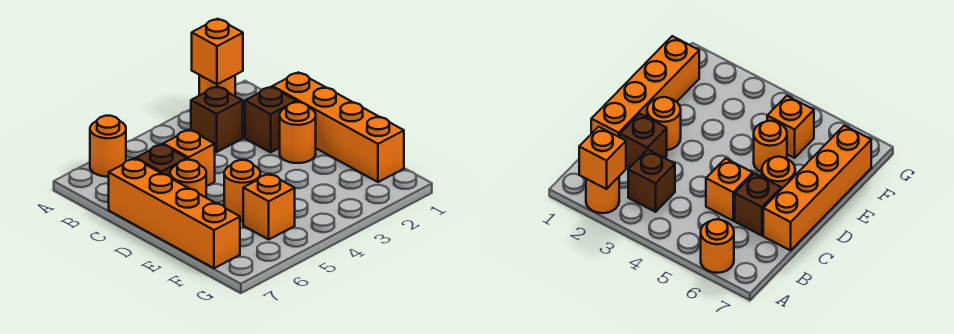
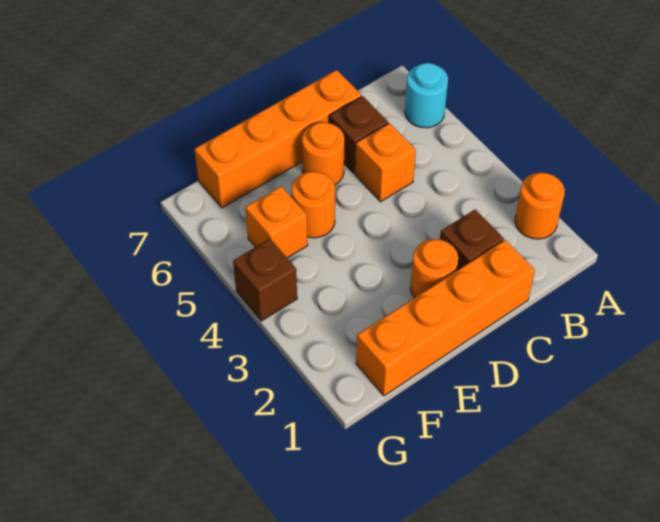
orange 1x1 brick [192,19,243,84] -> none
orange 1x1 round brick [90,116,126,177] -> cyan 1x1 round brick [405,63,448,128]
brown 1x1 brick [191,87,243,152] -> brown 1x1 brick moved to [233,239,297,321]

